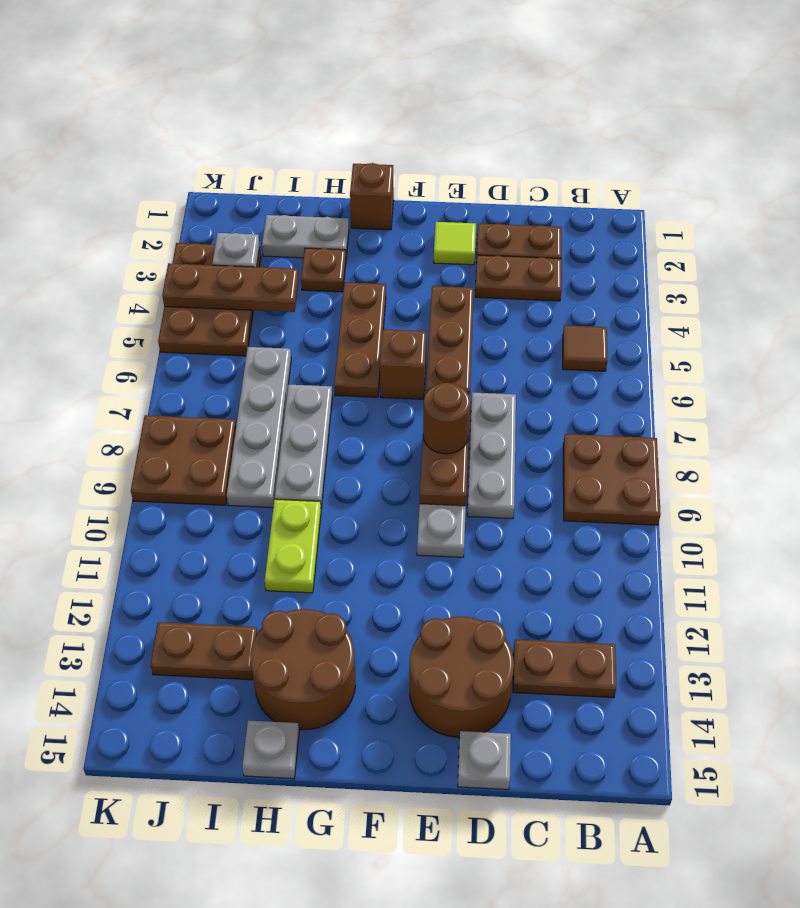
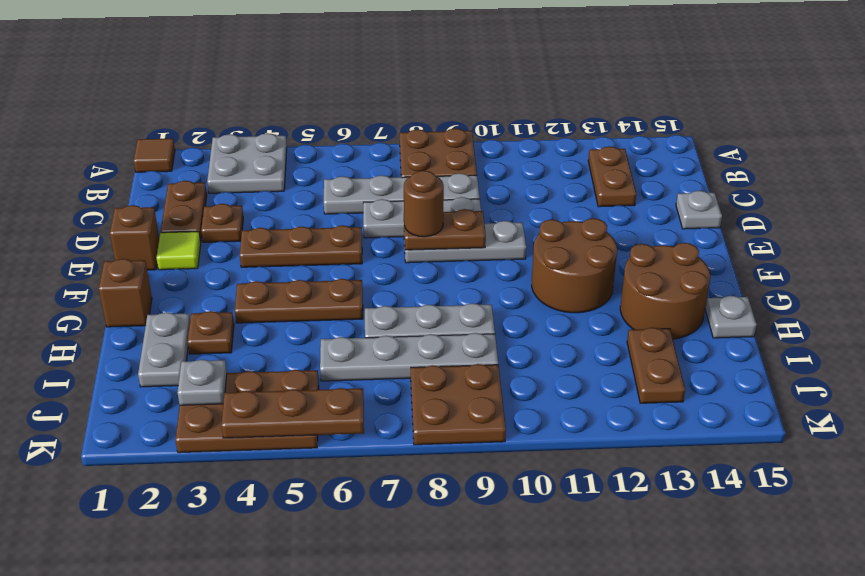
none -> grey 2x2 plate [207,133,287,193]
brown 1x1 tile [563,325,608,371] -> brown 1x1 tile moved to [134,138,175,172]
brown 1x2 plate [475,255,562,301] -> brown 1x1 plate [201,204,243,242]
none -> grey 1x4 plate [324,173,480,214]
brown 2x2 round brick [410,617,514,738] -> brown 2x2 round brick moved to [532,218,617,313]
brown 1x1 brick [380,329,426,399] -> brown 1x1 brick moved to [110,205,159,270]
lime 1x2 plate [265,499,321,593] -> none
brown 1x3 plate [162,263,299,312] -> brown 1x3 plate turned to [221,388,364,438]

